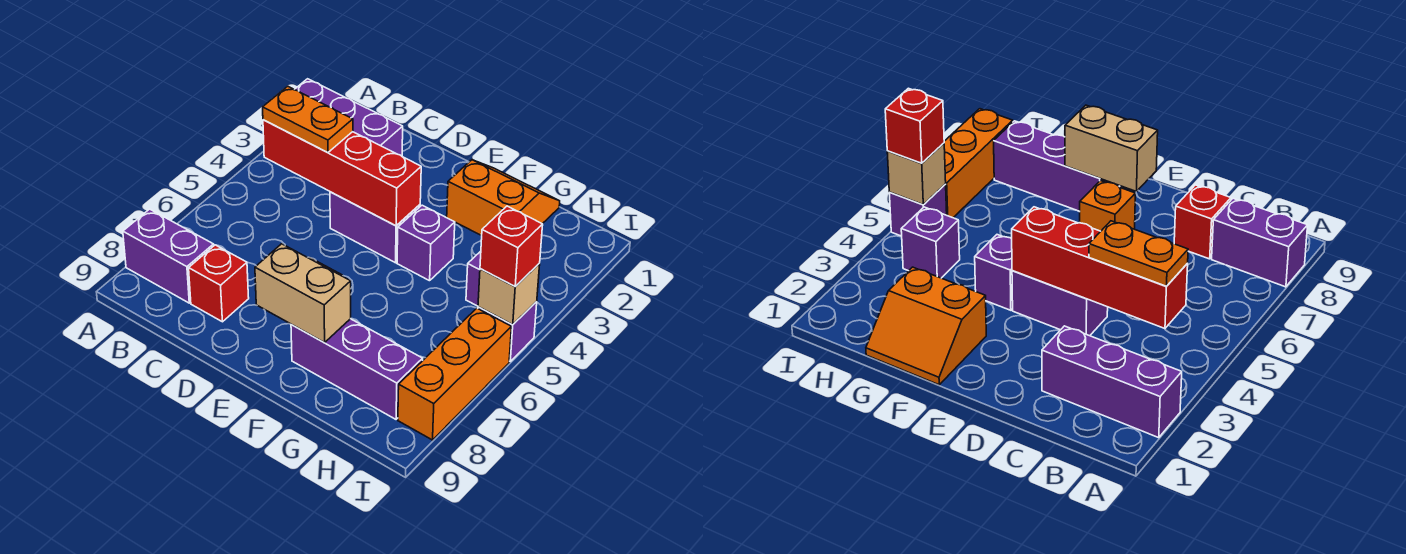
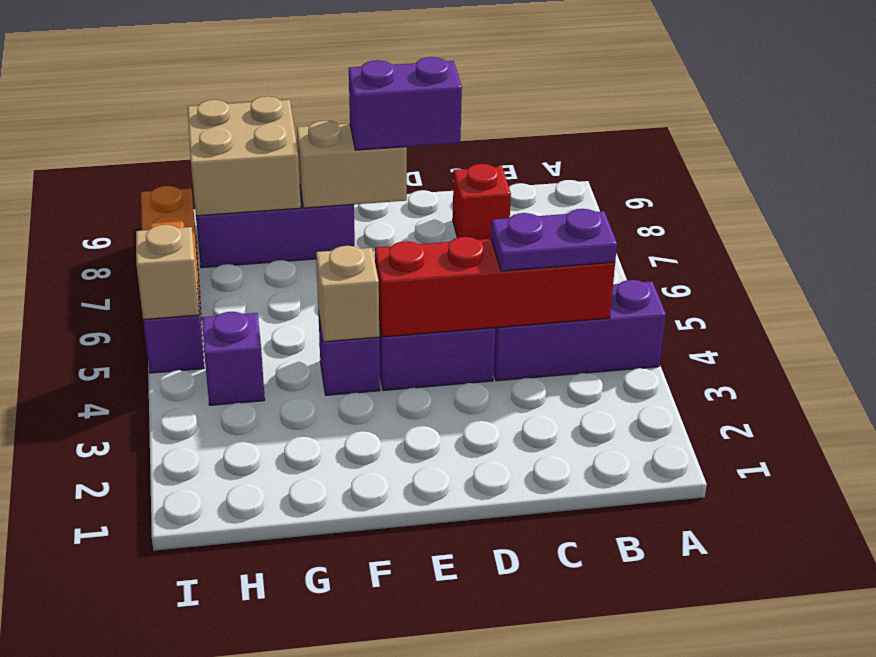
purple 1x3 brick [295,79,403,156] -> purple 1x3 brick moved to [494,280,666,381]
purple 1x2 brick [123,209,214,303] -> purple 1x2 brick moved to [349,57,462,150]
orange 1x2 plate [263,86,353,153] -> purple 1x2 plate [491,209,617,271]
orange 1x1 brick [1080,181,1135,231] -> none
orange 2x2 slope [447,160,560,236] -> none
none -> tan 1x1 brick [316,246,379,342]
none -> tan 2x2 brick [187,96,301,216]
red 1x1 brick [480,206,543,287] -> none

